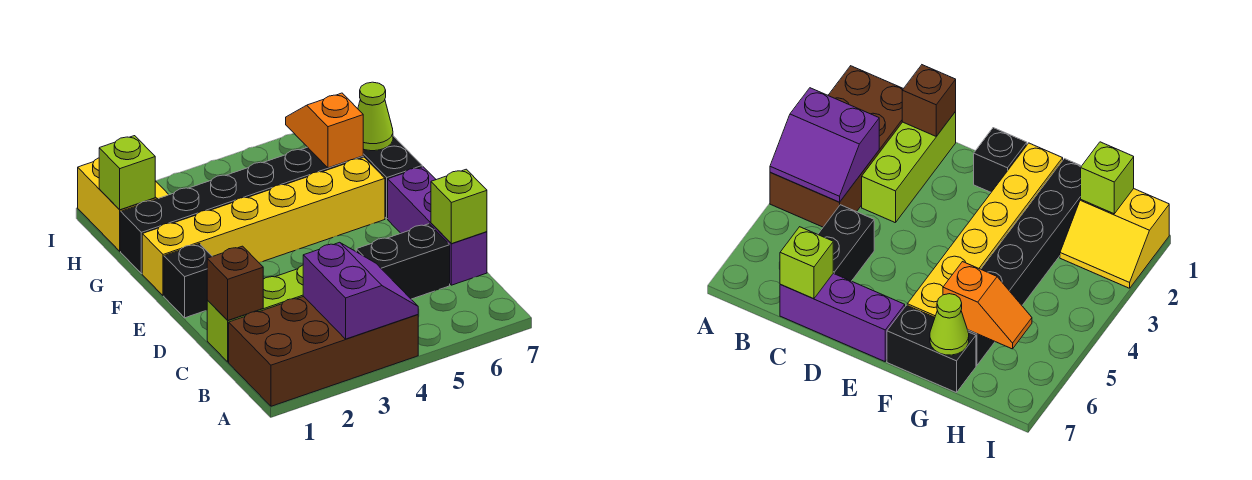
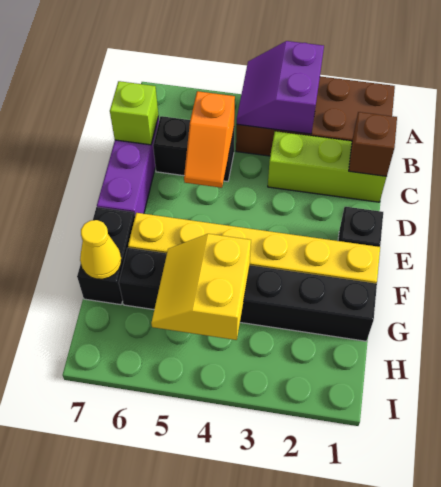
orange 1x2 slope [286,93,363,168] -> orange 1x2 slope moved to [184,91,235,188]
lime 1x1 cone [358,82,393,151] -> yellow 1x1 cone [80,220,121,279]
yellow 2x2 slope [78,158,169,251] -> yellow 2x2 slope moved to [151,234,251,340]
lime 1x1 brick [99,136,155,210] -> none

